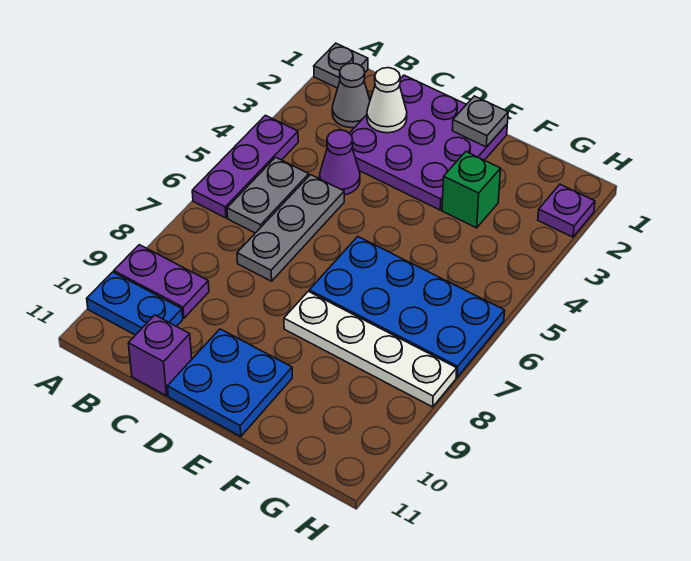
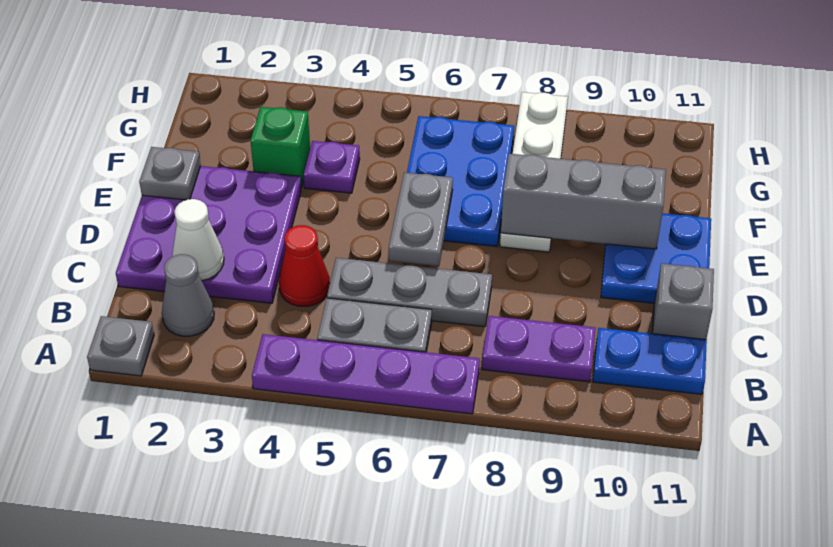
purple 1x3 plate [192,115,298,218] -> purple 1x4 plate [252,334,480,414]
purple 1x2 plate [114,245,209,318] -> purple 1x2 plate turned to [482,316,596,382]
blue 1x2 plate [87,272,183,335] -> blue 1x2 plate turned to [593,328,707,394]
purple 1x1 cone [320,130,360,195] -> red 1x1 cone [279,225,330,306]
purple 1x1 brick [128,315,192,396] -> grey 1x1 brick [652,263,714,339]
none -> grey 1x2 plate [389,173,453,266]
blue 2x4 plate [309,237,505,377] -> blue 2x3 plate [407,116,514,247]
none -> grey 1x3 brick [501,154,666,249]
purple 1x1 plate [538,184,595,237] -> purple 1x1 plate moved to [304,141,360,193]

